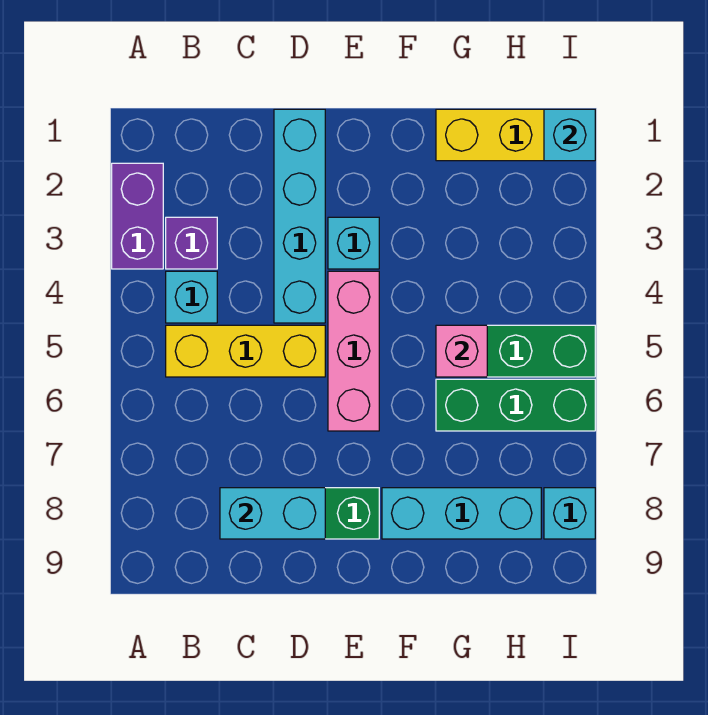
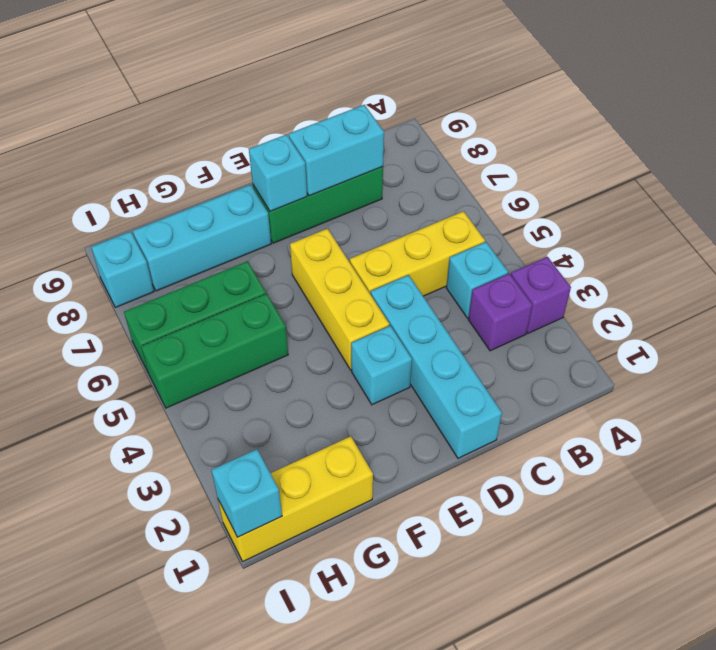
purple 1x2 brick [112,163,163,269] -> purple 1x1 brick [511,257,571,333]
pink 1x3 brick [328,271,379,431] -> yellow 1x3 brick [290,229,389,370]
none -> cyan 1x1 brick [249,134,307,211]
pink 1x1 brick [436,325,487,377] -> none

